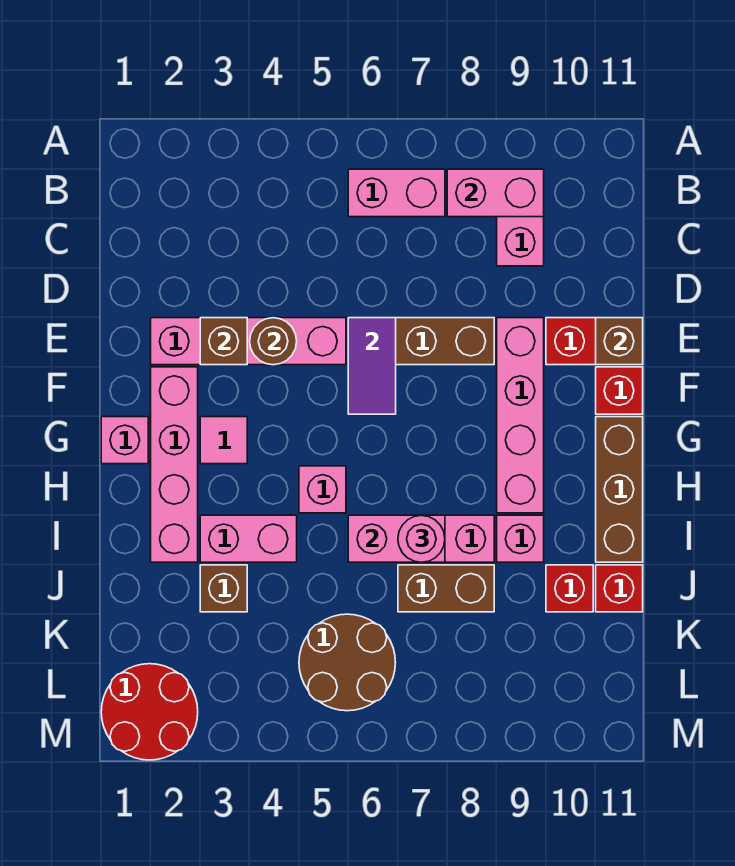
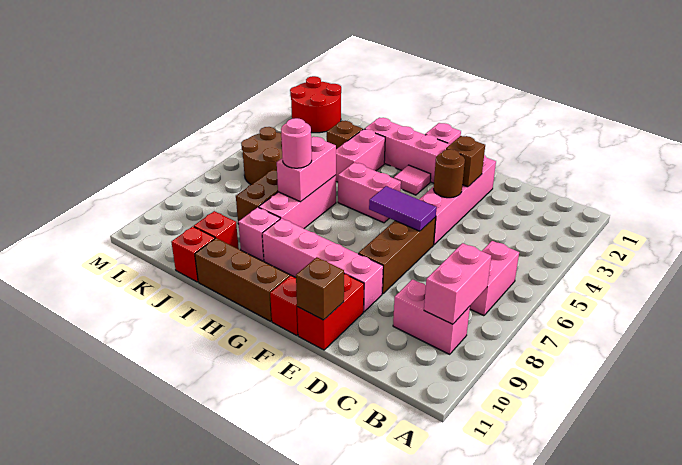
pink 1x1 brick [299,466,346,513] -> pink 1x2 brick [338,162,401,223]

